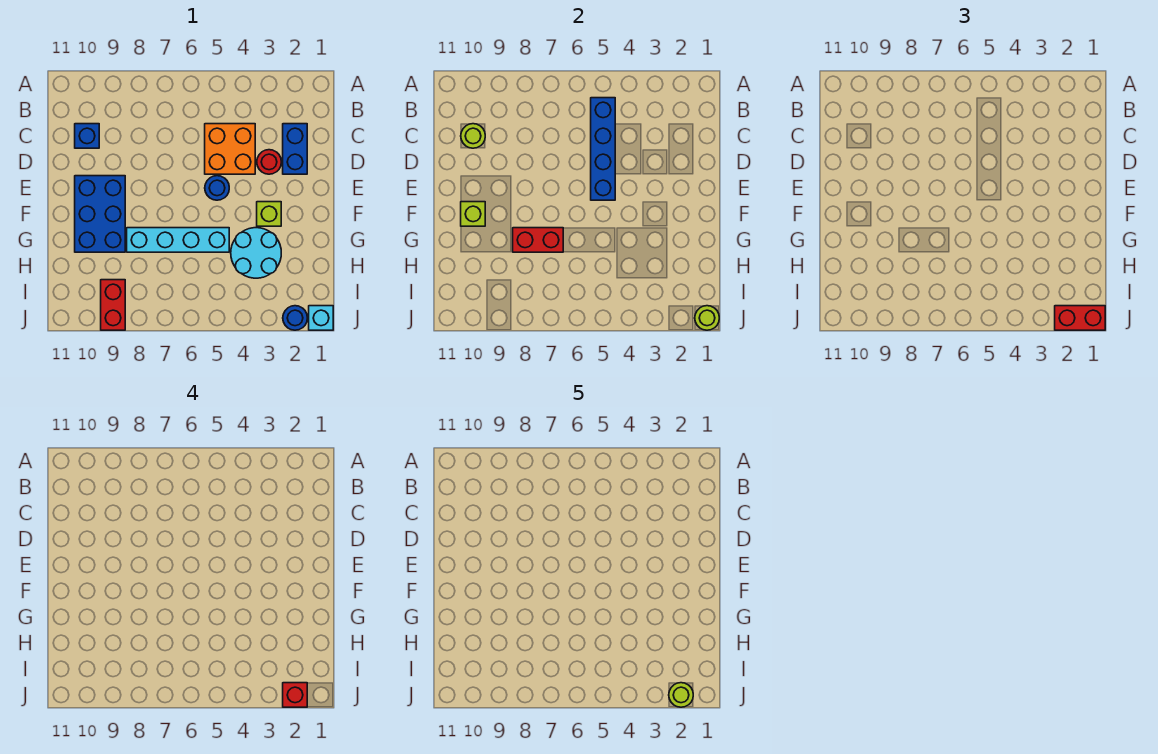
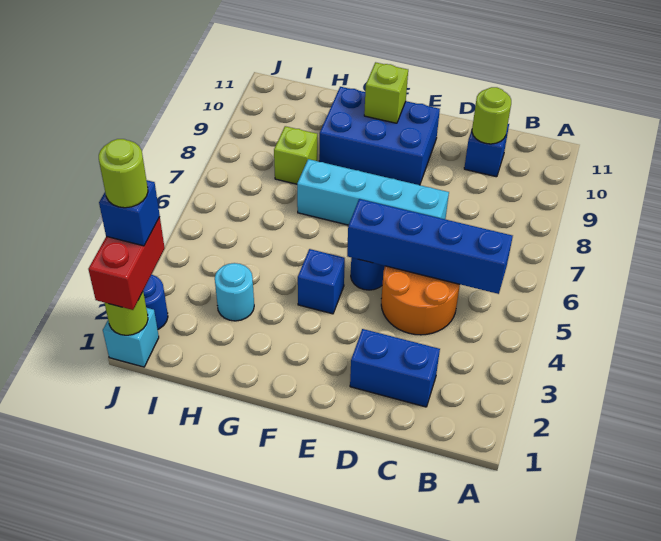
orange 2x2 brick [205,124,255,174] -> orange 2x2 round brick [381,266,460,335]
red 1x1 round brick [257,150,281,174] -> none
lime 1x1 brick [257,202,281,226] -> lime 1x1 brick moved to [274,126,317,184]
none -> blue 1x1 brick [298,249,345,314]
cyan 2x2 round brick [231,228,281,278] -> cyan 1x1 round brick [215,263,254,321]
cyan 1x4 brick [127,228,229,252] -> cyan 1x4 brick turned to [297,159,449,225]
red 1x2 brick [513,228,563,252] -> none
red 1x2 brick [101,280,125,330] -> none
red 1x1 brick [283,683,307,707] -> blue 1x1 brick [99,180,160,246]

